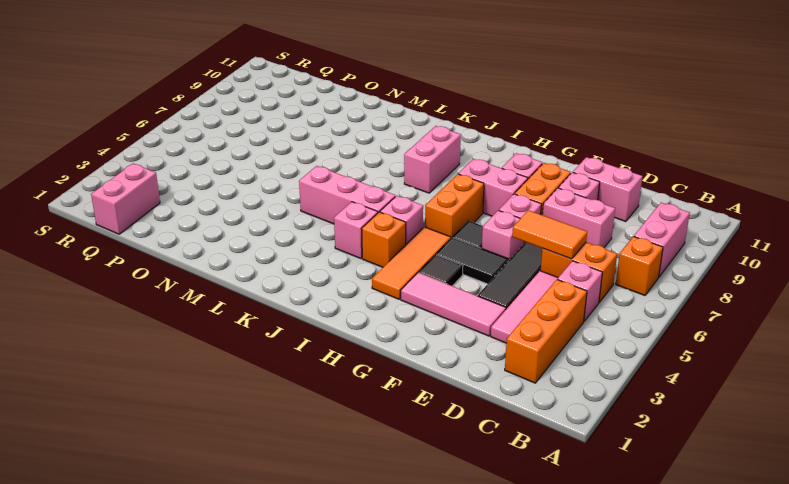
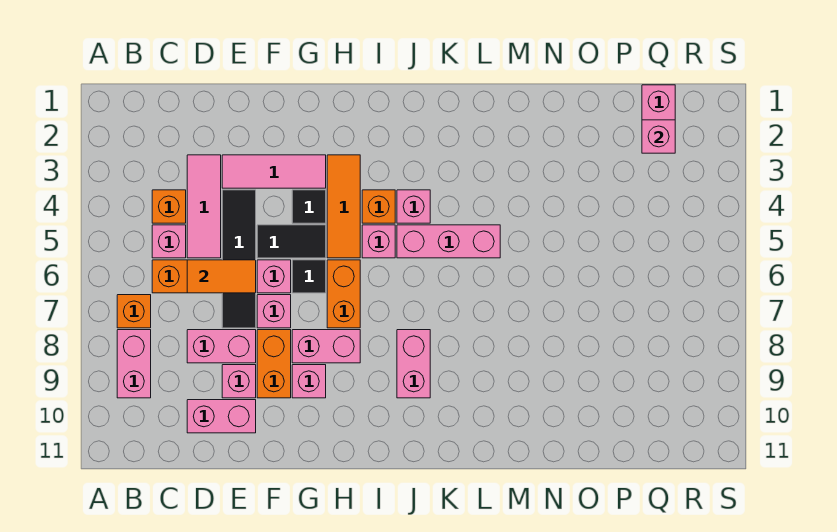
orange 1x3 brick [505,280,587,383] -> orange 1x1 brick [152,190,186,223]
none -> pink 1x1 brick [642,120,675,153]

